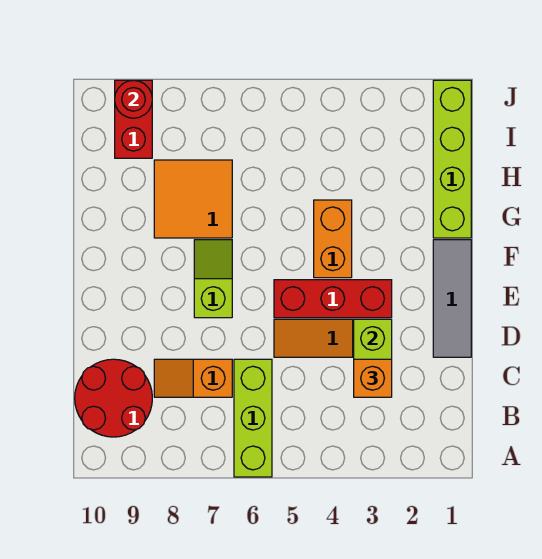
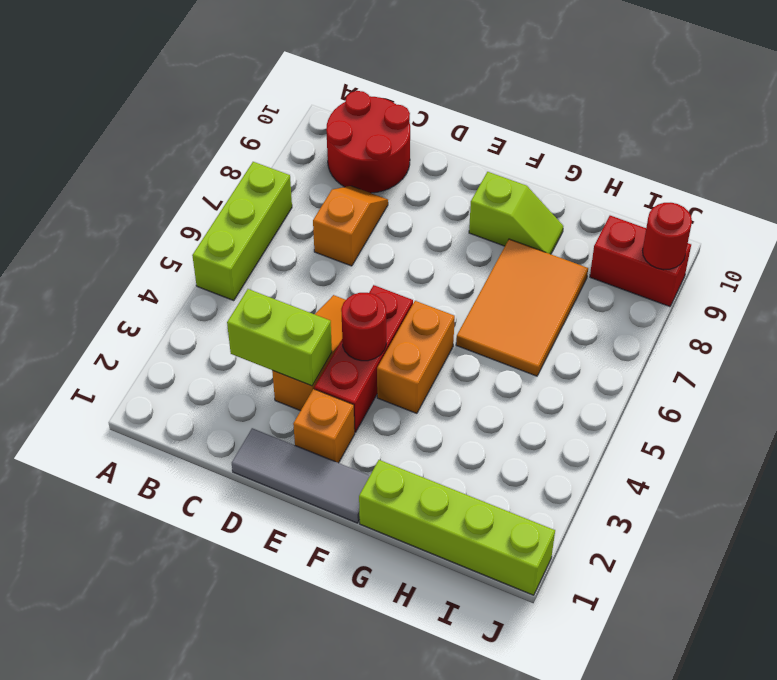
lime 1x3 brick [234,359,272,477] -> lime 1x3 brick turned to [192,162,292,300]
orange 1x1 brick [354,359,392,397] -> orange 1x1 brick moved to [293,389,355,463]
none -> red 1x1 round brick [341,293,386,361]
lime 1x2 slope [194,240,232,318] -> lime 1x2 slope moved to [469,172,563,254]
orange 1x2 brick [314,200,352,278] -> orange 1x2 brick turned to [377,301,455,413]
orange 2x2 tile [154,160,232,238] -> orange 2x3 tile [456,239,588,376]

